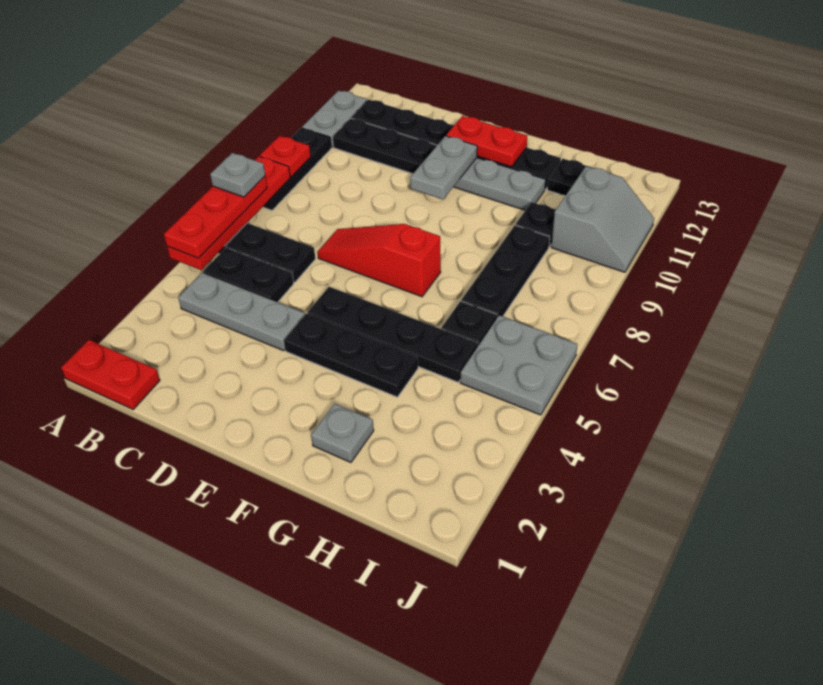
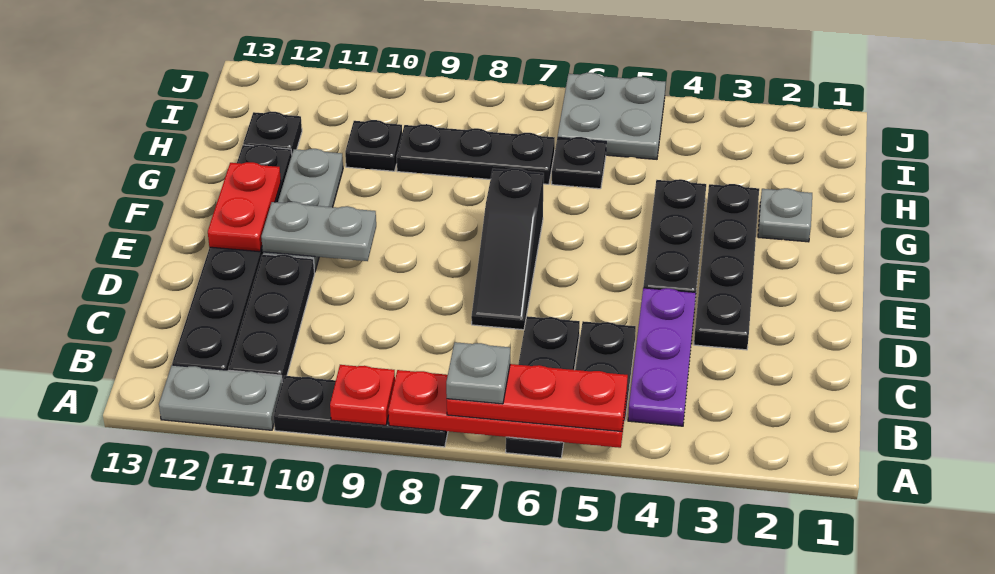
red 1x2 plate [61,340,160,410] -> none
grey 1x3 plate [178,273,305,351] -> purple 1x3 plate [628,288,696,426]
red 1x3 slope [317,224,441,297] -> black 1x3 slope [471,168,544,330]
black 1x4 plate [307,287,478,382] -> black 1x4 plate moved to [694,184,759,350]
grey 2x2 slope [551,166,654,272] -> none

